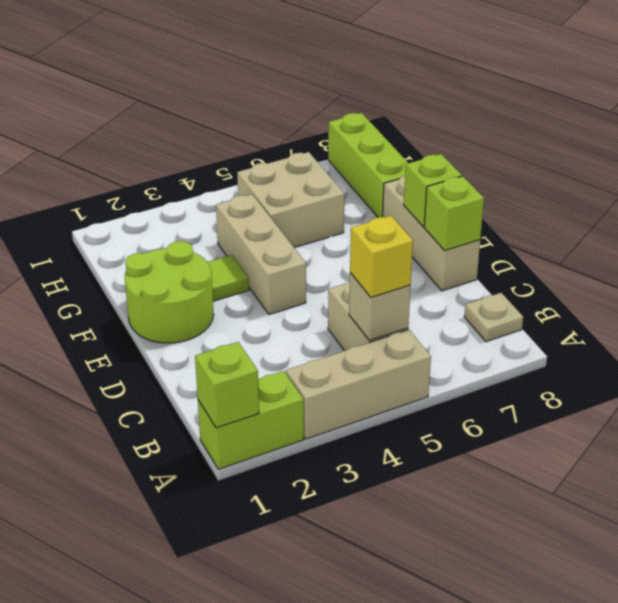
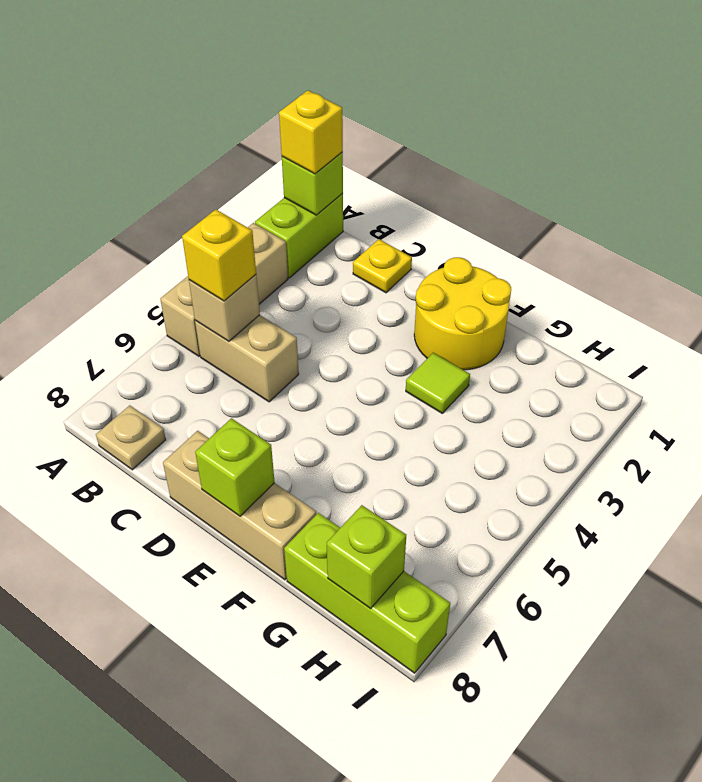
none -> yellow 1x1 brick [279,90,343,174]
none -> yellow 1x1 plate [353,239,412,293]
lime 1x1 brick [424,176,484,251] -> lime 1x1 brick moved to [327,505,406,609]
lime 2x2 round brick [125,241,214,343] -> yellow 2x2 round brick [414,257,511,370]
tan 1x3 brick [216,194,306,314] -> none
tan 2x2 brick [237,152,344,248] -> none

